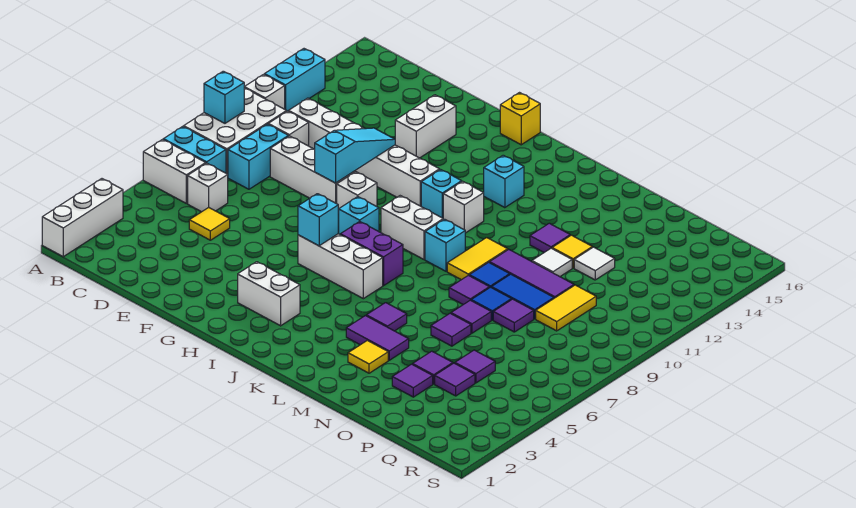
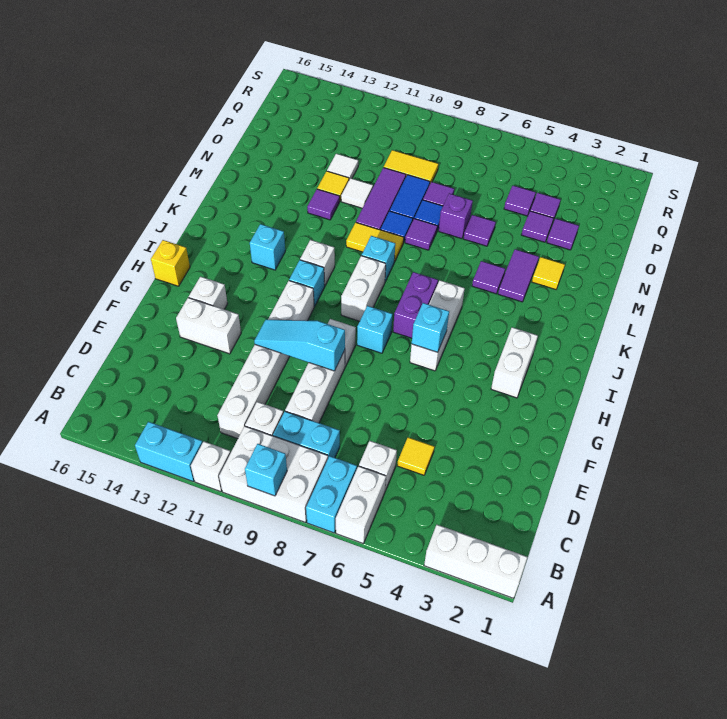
none -> white 1x1 brick [189,277,228,309]
purple 1x1 tile [451,300,491,333] -> purple 1x1 brick [439,193,473,239]

